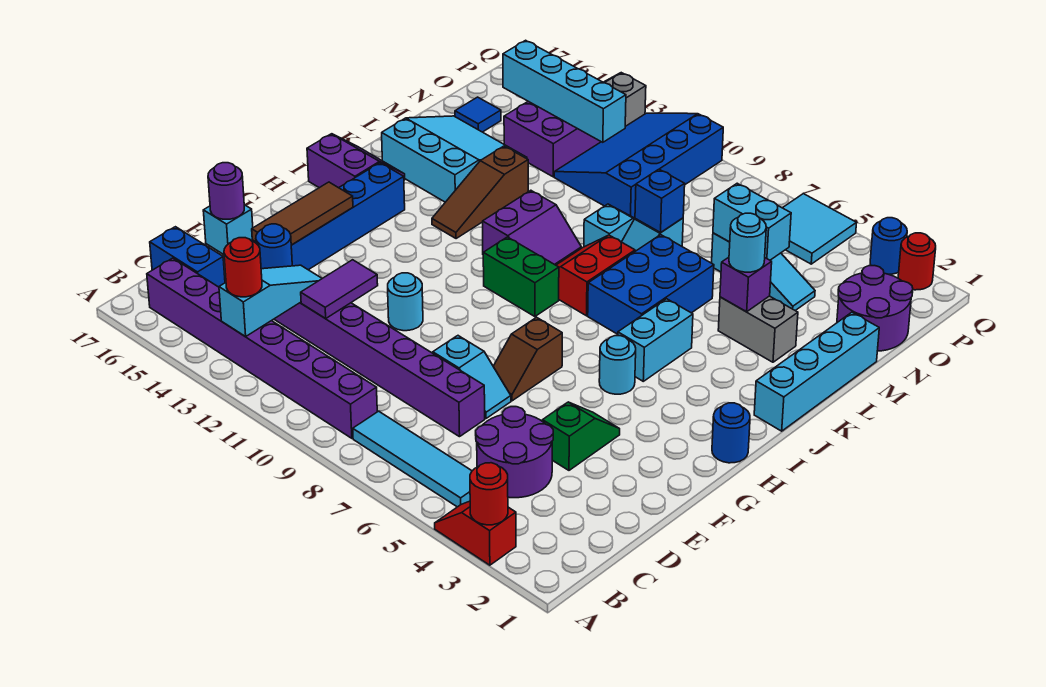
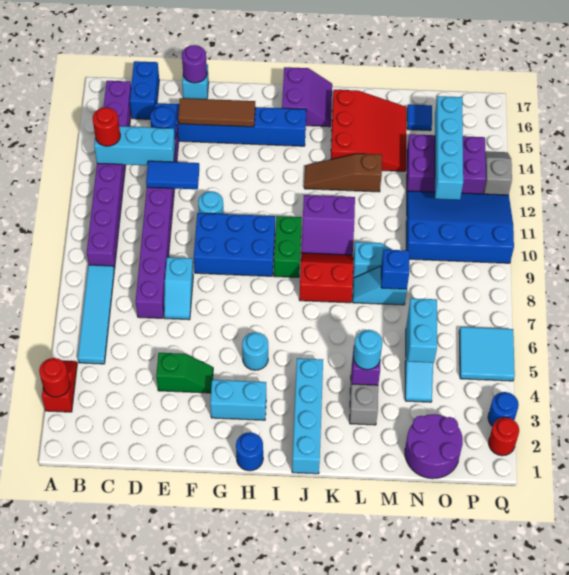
cyan 1x3 slope [219,265,322,337] -> cyan 1x3 brick [94,126,175,165]
purple 2x2 round brick [475,407,553,498] -> none
purple 1x2 tile [301,260,378,319] -> blue 1x2 tile [146,161,199,189]
brown 1x2 slope [493,317,562,401] -> none
cyan 1x2 brick [618,299,693,381] -> cyan 1x2 brick moved to [210,379,266,420]
cyan 1x4 brick [754,312,879,431] -> cyan 1x4 brick turned to [292,358,323,474]
blue 2x3 brick [588,235,714,334] -> blue 2x3 brick moved to [194,213,275,276]
cyan 3x3 slope [382,116,527,202] -> red 3x3 slope [331,90,406,171]

